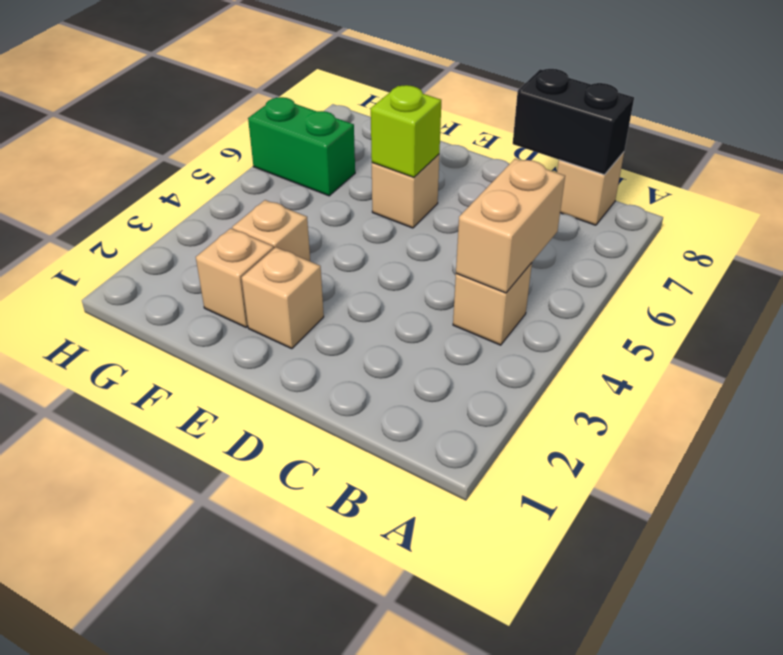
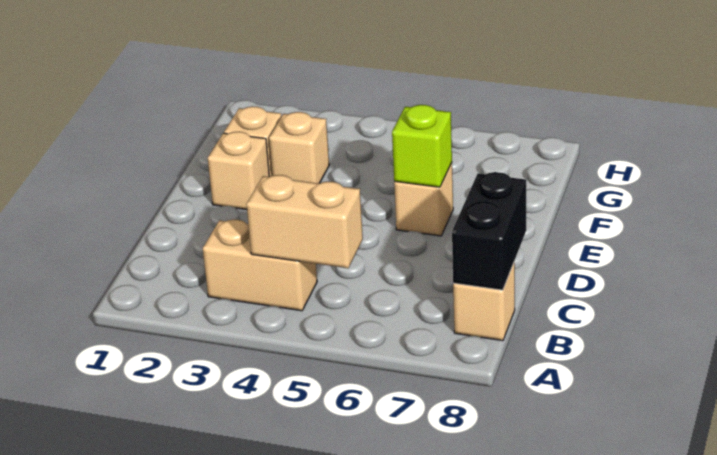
tan 1x1 brick [453,263,532,345] -> tan 1x2 brick [203,219,317,311]
green 1x2 brick [248,97,355,196] -> none

